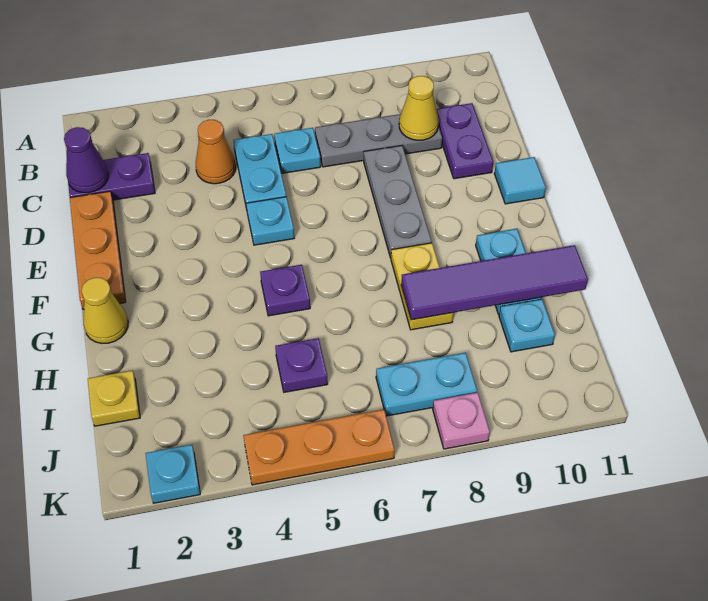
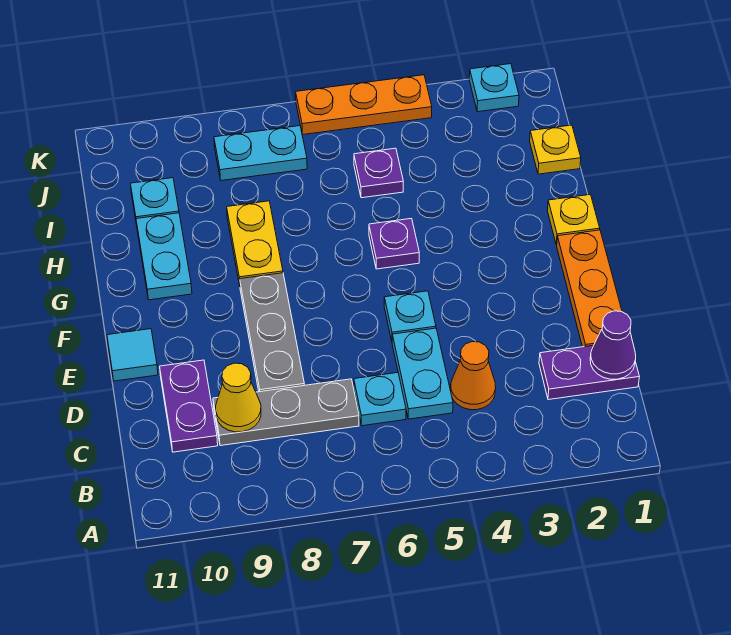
yellow 1x1 cone [81,278,128,343] -> yellow 1x1 plate [547,195,600,244]
purple 1x4 tile [401,245,588,320] -> none
pink 1x1 plate [433,392,490,449] -> none

